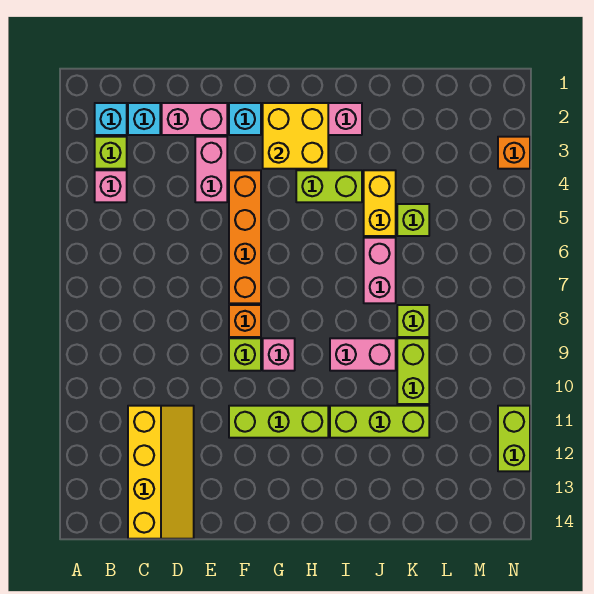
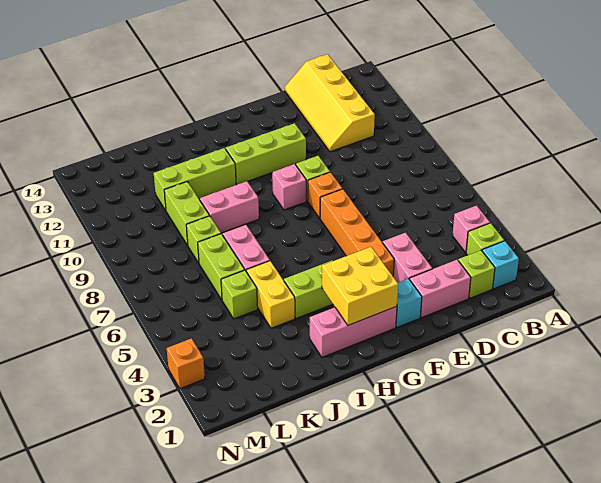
cyan 1x1 brick [128,103,160,135] -> lime 1x1 brick [458,250,495,298]
lime 1x2 brick [498,406,530,471] -> lime 1x2 brick moved to [198,234,245,300]

